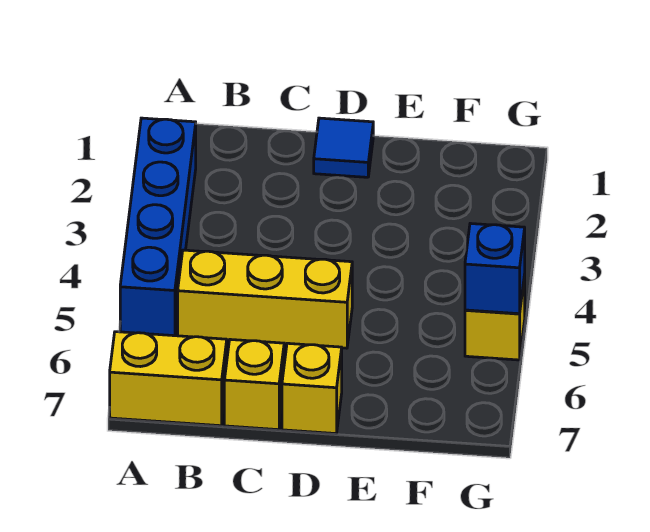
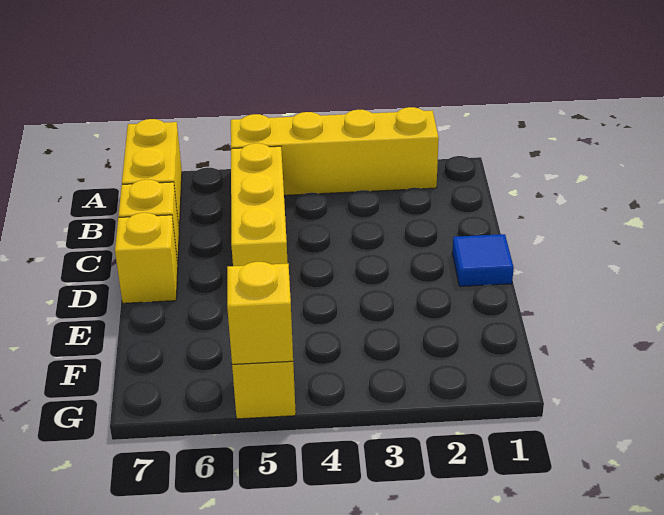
blue 1x4 brick [120,118,196,336] -> yellow 1x4 brick [231,107,439,195]
blue 1x1 brick [465,223,525,314] -> yellow 1x1 brick [227,262,293,364]

